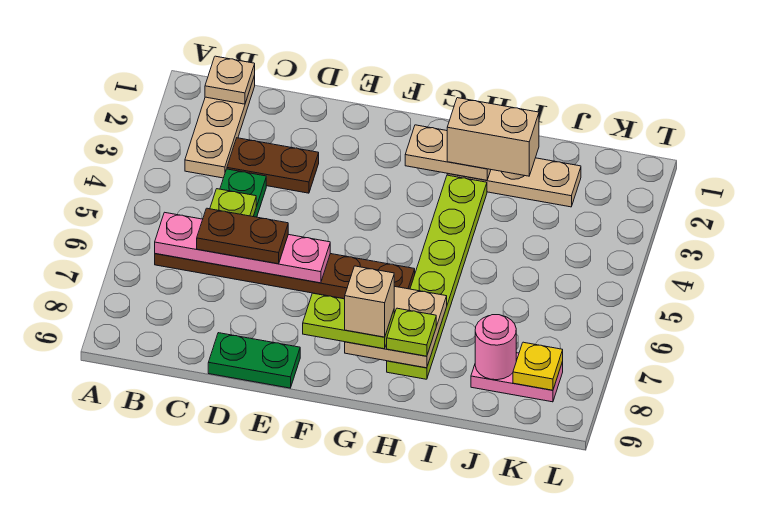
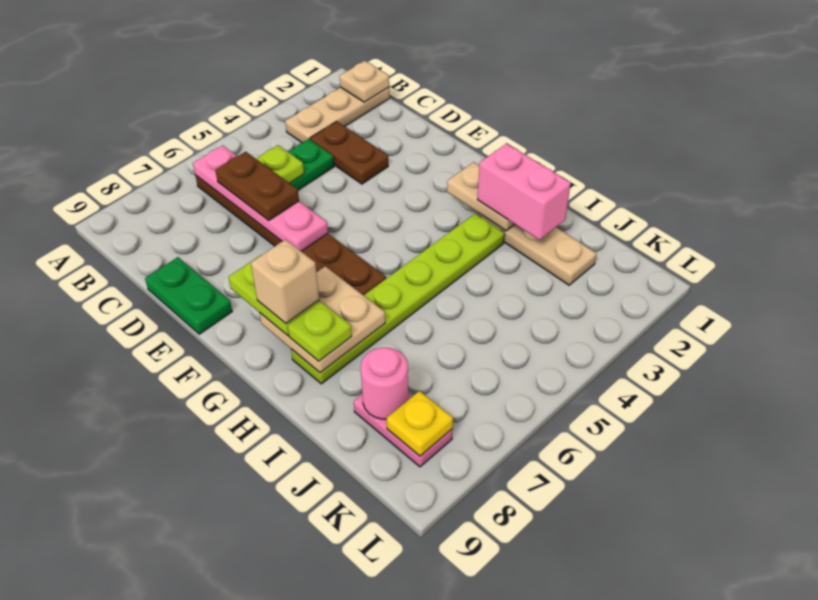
tan 1x2 brick [447,98,539,176] -> pink 1x2 brick [477,144,571,240]

